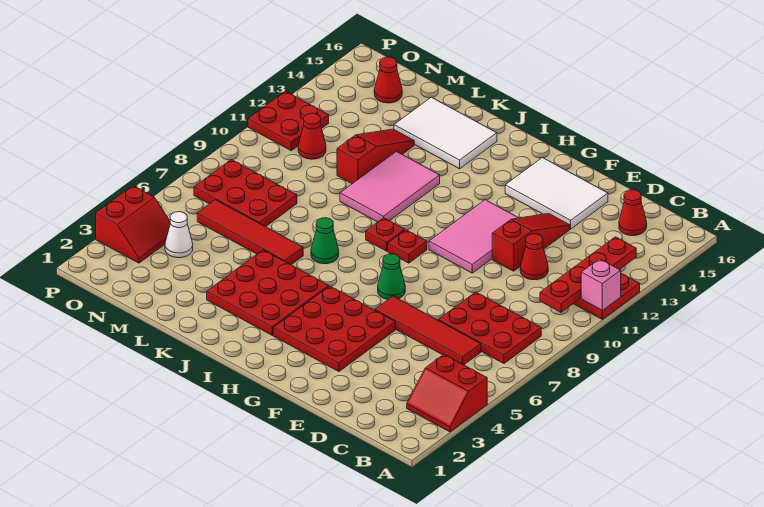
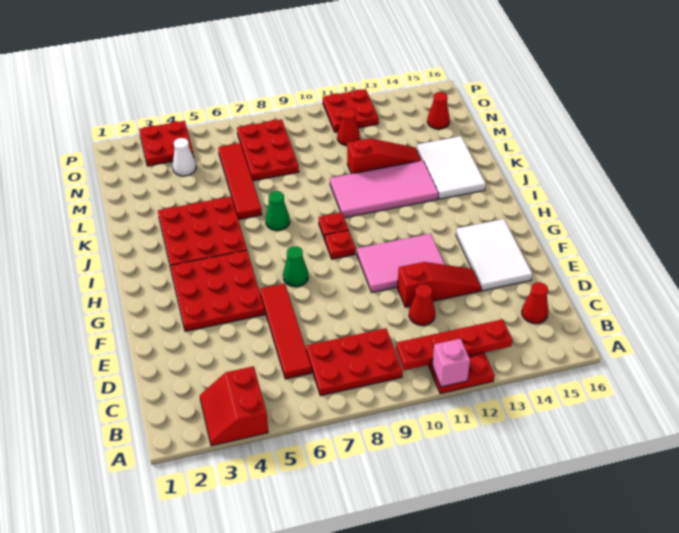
red 2x3 plate [438,292,541,363] -> red 2x3 plate turned to [306,328,403,396]
pink 2x3 tile [340,152,440,222] -> pink 2x4 tile [330,160,438,218]
red 2x2 slope [96,186,170,263] -> red 2x2 plate [139,121,194,166]

